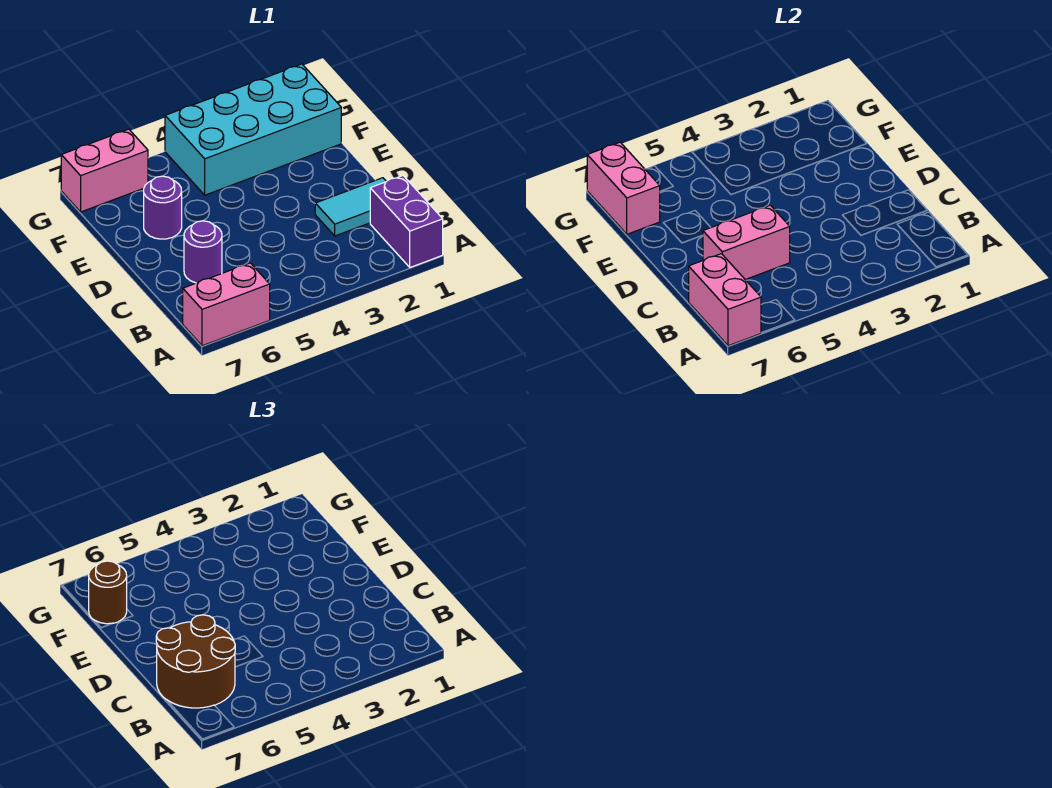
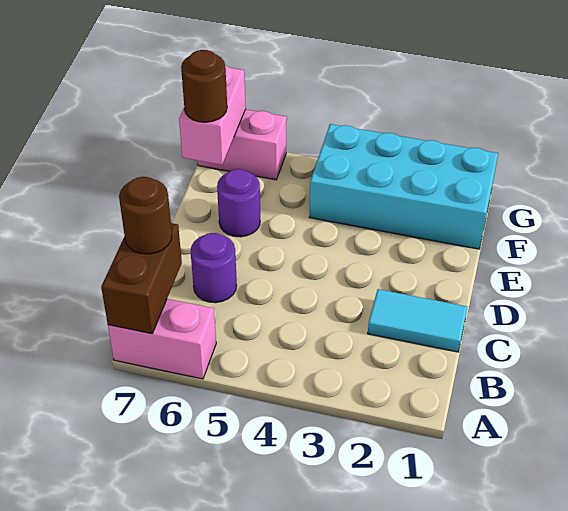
purple 1x2 brick [370,176,443,267] -> none
pink 1x2 brick [689,254,761,346] -> brown 1x2 brick [101,223,182,334]
brown 2x2 round brick [156,615,235,708] -> brown 1x1 round brick [119,177,172,254]
pink 1x2 brick [703,205,790,280] -> none

